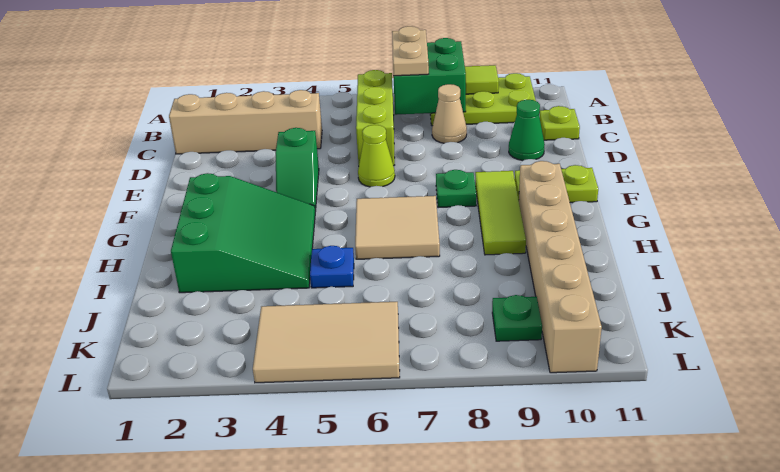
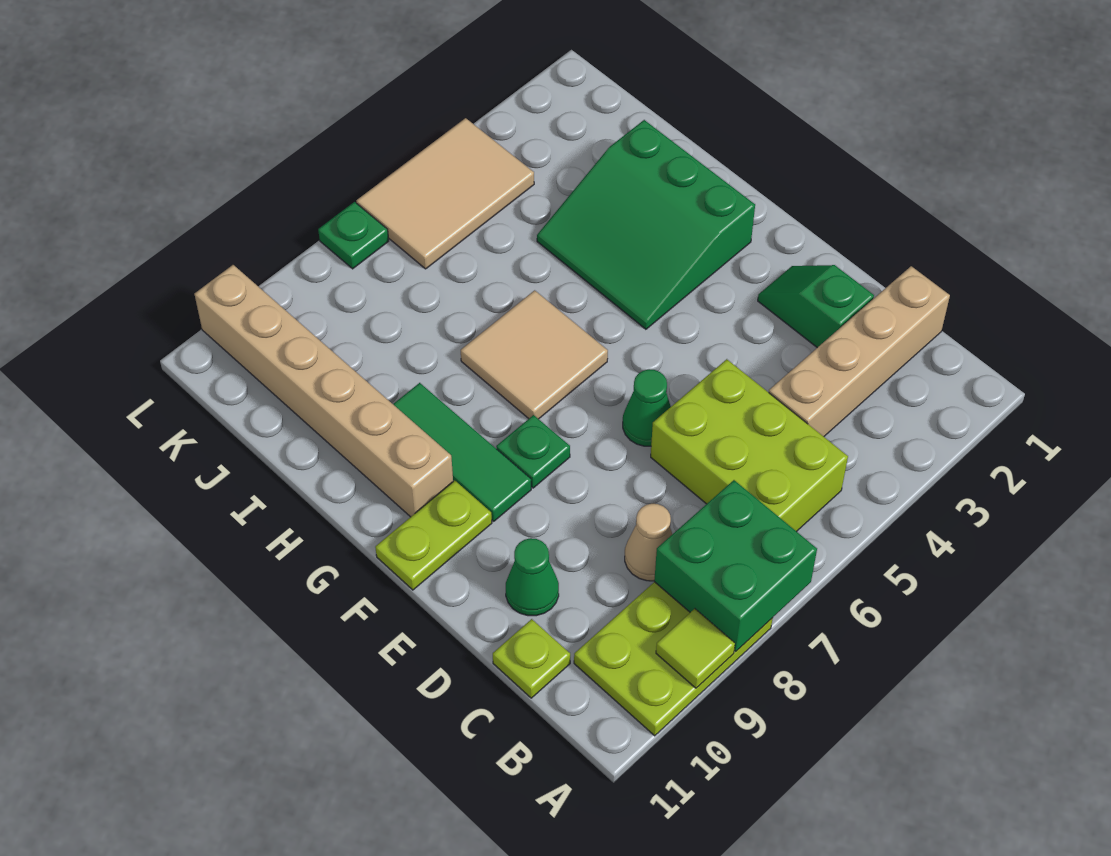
tan 1x2 plate [392,26,429,76] -> none
lime 1x3 brick [356,70,395,166] -> lime 2x3 brick [651,359,848,532]
green 1x2 slope [276,128,319,211] -> green 1x2 slope moved to [758,265,874,348]
lime 1x1 cone [358,125,395,187] -> green 1x1 cone [623,369,671,446]
lime 1x3 tile [475,171,526,255] -> green 1x3 tile [393,383,531,521]
blue 1x1 plate [310,246,354,288] -> none
green 1x1 plate [492,295,542,341] -> green 1x1 plate moved to [318,202,389,269]

